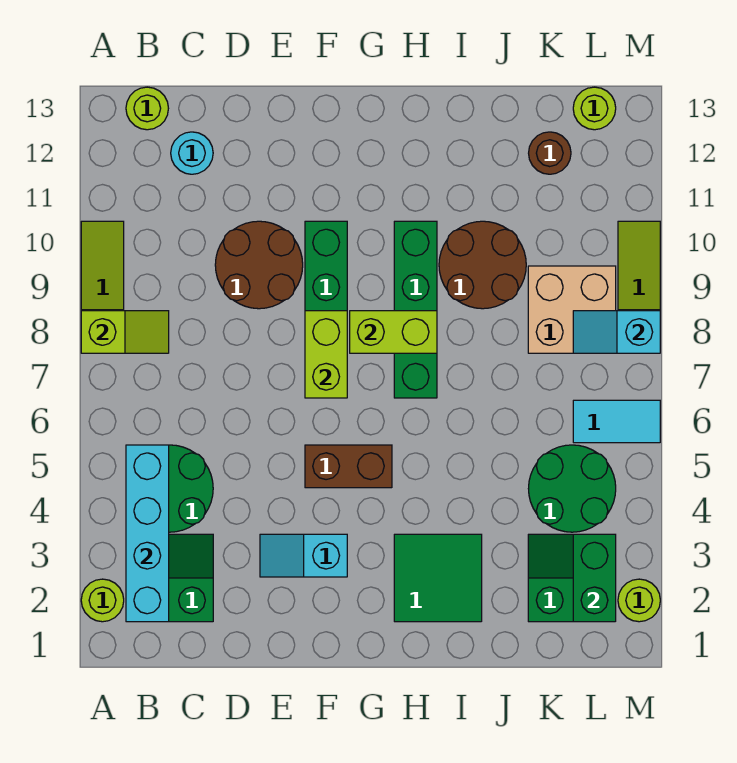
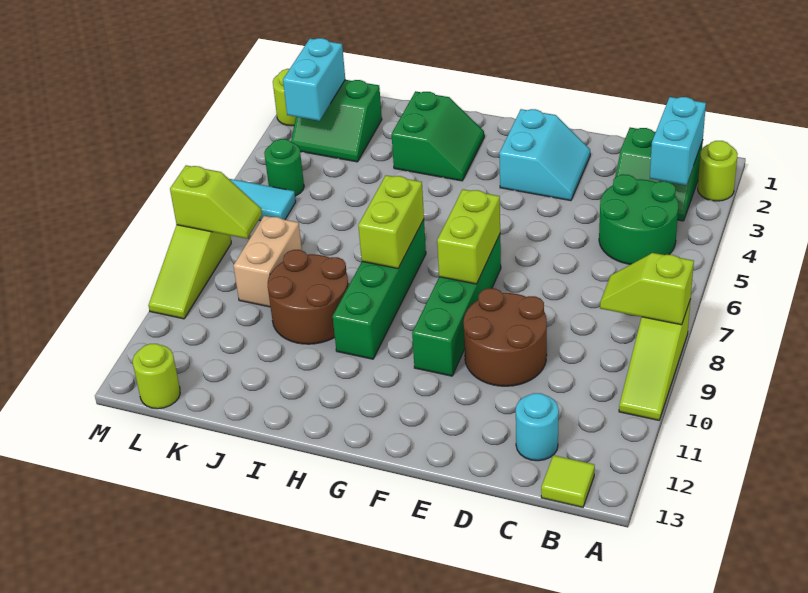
cyan 1x4 brick [126,445,169,622] -> cyan 1x2 brick [650,97,706,185]
lime 1x1 round brick [126,87,168,130] -> lime 1x1 tile [541,455,595,507]
cyan 1x2 slope [260,534,347,577] -> cyan 2x2 slope [499,109,590,201]
brown 1x2 brick [305,445,392,488] -> none
lime 1x2 brick [350,311,437,353] -> lime 1x2 brick turned to [358,175,424,269]
green 2x2 tile [394,534,482,622] -> green 2x2 slope [392,91,484,181]
green 2x2 round brick [528,445,616,532] -> green 1x1 round brick [264,139,304,196]
tan 2x2 brick [528,266,616,353] -> tan 1x2 brick [233,216,302,307]
brown 1x1 round brick [529,132,571,174] -> none
green 1x2 brick [573,534,616,622] -> cyan 1x2 brick [283,38,345,121]
cyan 1x2 slope [573,311,660,353] -> lime 1x2 slope [170,165,262,239]

